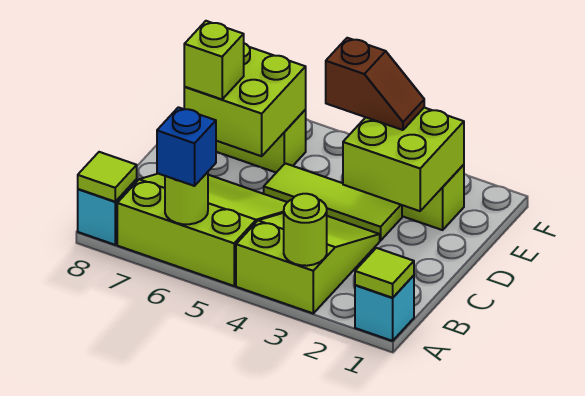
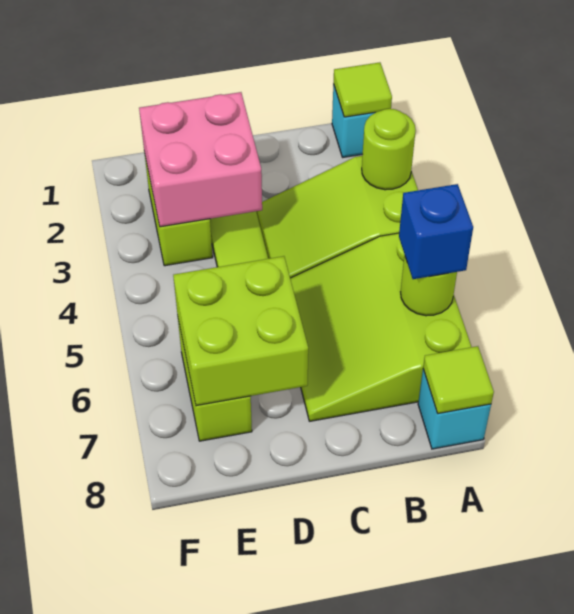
lime 2x2 brick [343,108,464,211] -> pink 2x2 brick [139,92,262,227]
lime 1x1 brick [184,21,244,99] -> none
brown 1x2 slope [326,38,424,130] -> none

